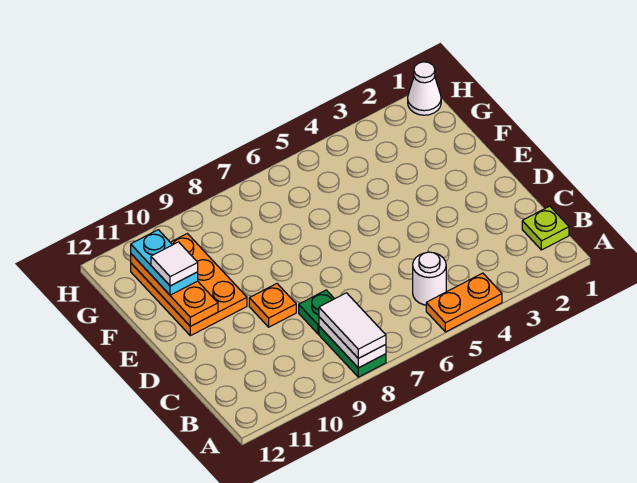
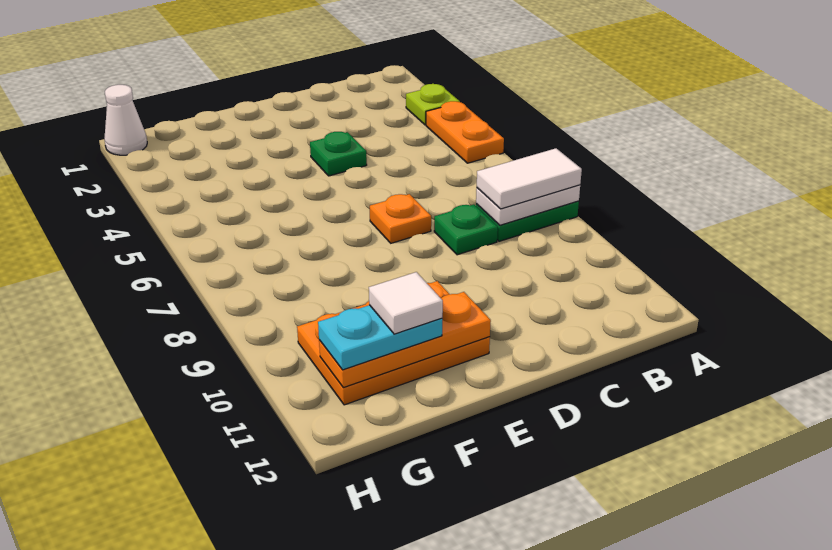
lime 1x1 plate [522,206,569,250] -> lime 1x1 plate moved to [406,84,460,125]
white 1x1 round brick [413,252,446,305] -> none
none -> green 1x1 plate [310,132,367,176]
orange 1x1 plate [249,284,296,327] -> orange 1x1 plate moved to [370,194,431,243]

